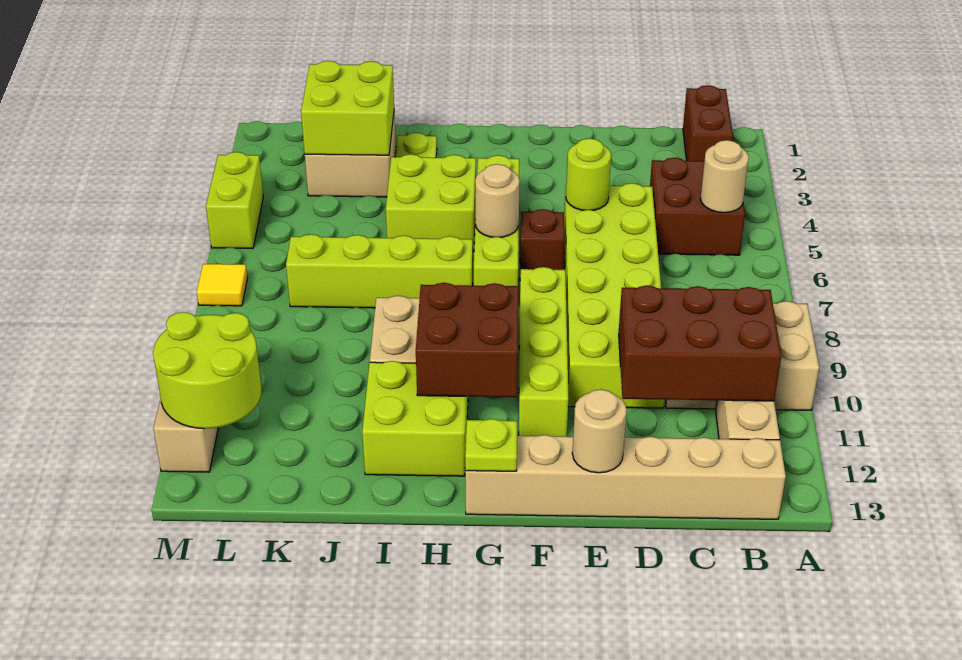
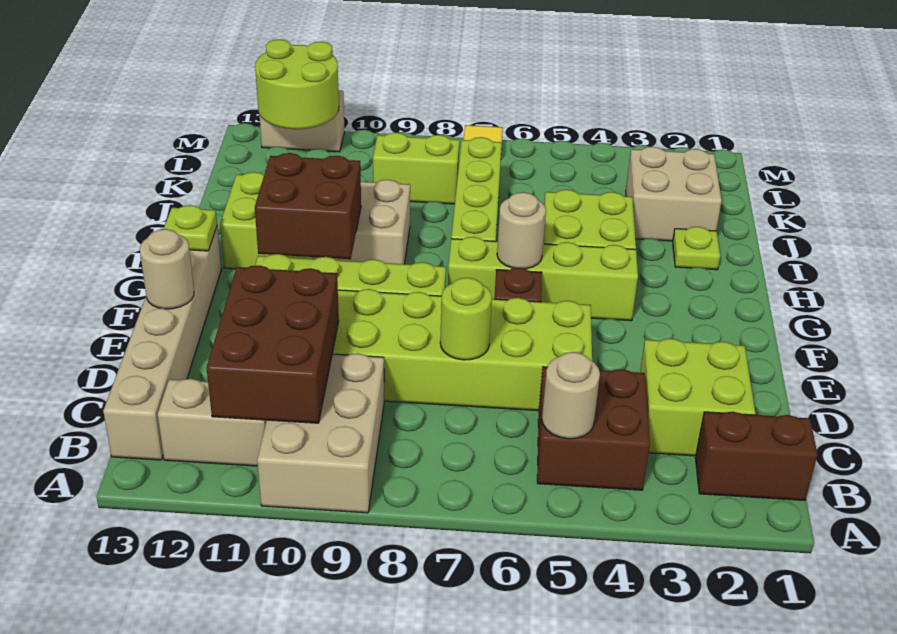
lime 1x1 round brick [566,138,611,210] -> lime 1x1 round brick moved to [440,278,492,360]
lime 2x2 brick [301,61,394,155] -> lime 2x2 brick moved to [640,339,755,456]
lime 1x2 brick [206,152,263,248] -> lime 1x2 brick moved to [373,133,459,204]

